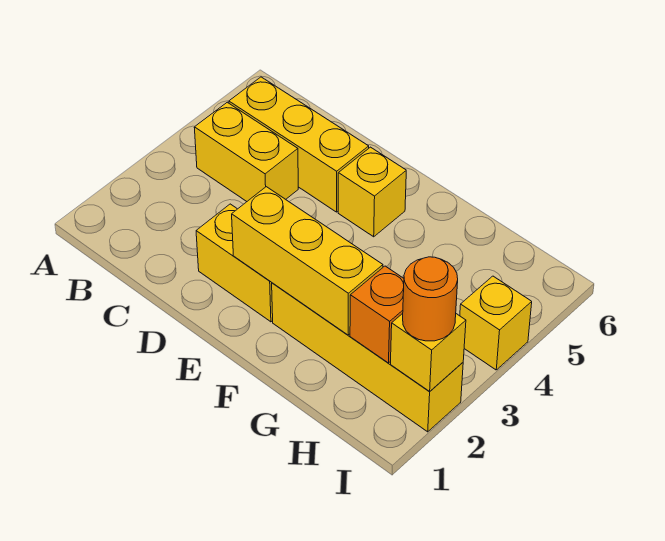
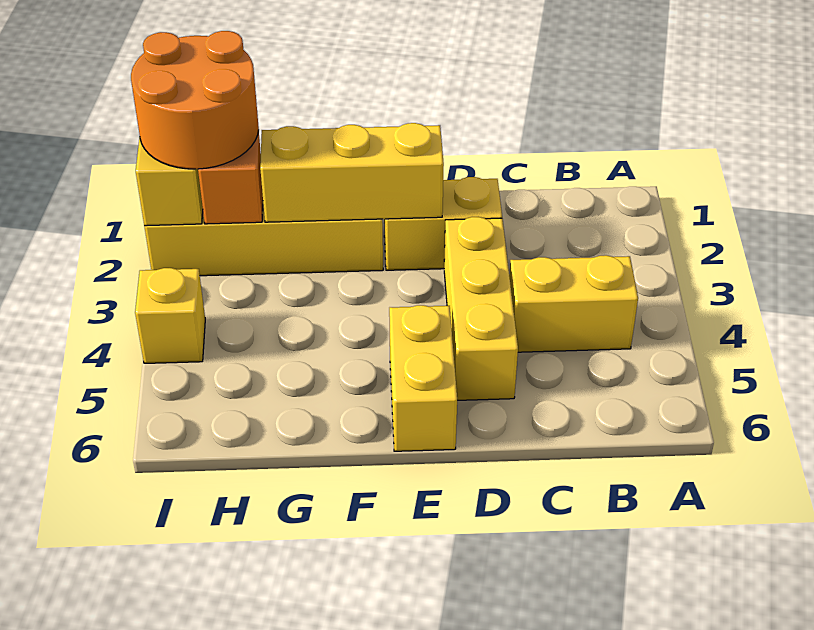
yellow 1x3 brick [229,77,369,212] -> yellow 1x3 brick turned to [444,217,518,400]
yellow 1x1 brick [338,147,406,237] -> yellow 1x2 brick [389,305,457,451]
orange 1x1 round brick [403,257,458,341] -> orange 2x2 round brick [131,31,259,169]

